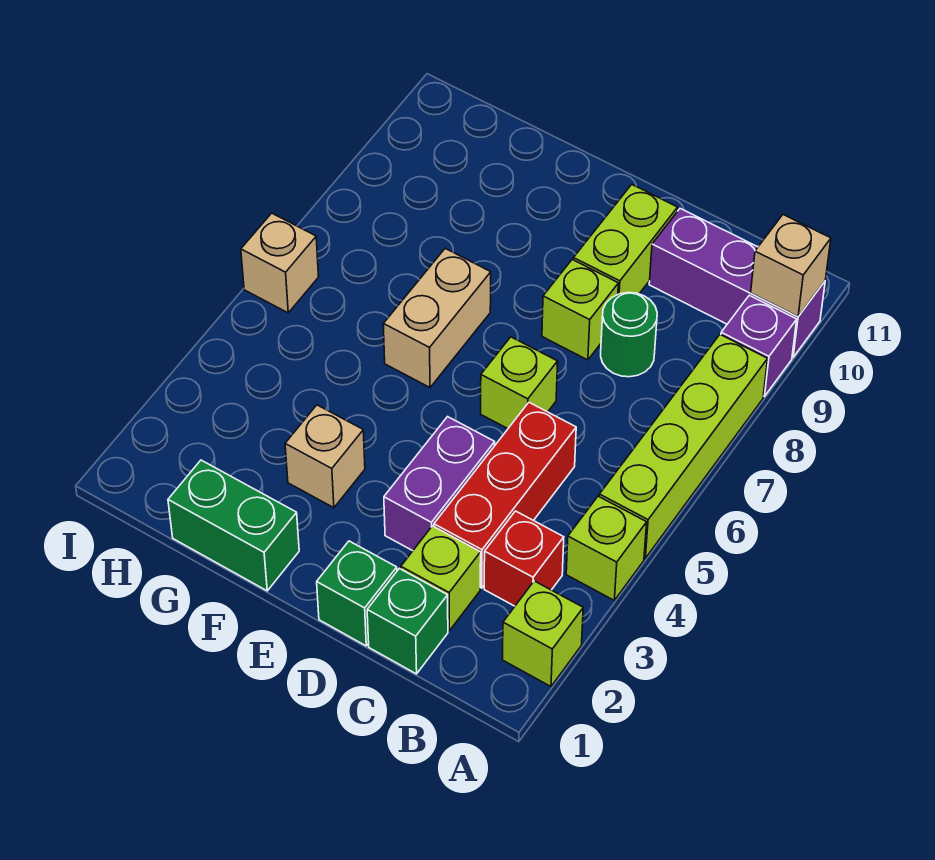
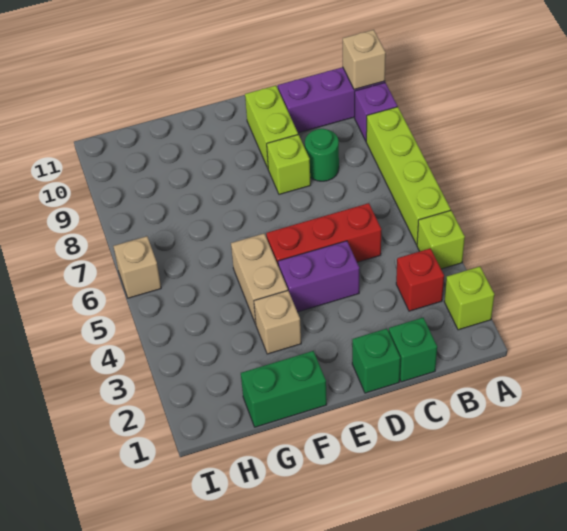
lime 1x1 brick [401,526,481,631] -> none
red 1x3 brick [434,403,576,588] -> red 1x3 brick turned to [266,203,381,264]
purple 1x2 brick [384,417,495,551] -> purple 1x2 brick turned to [278,241,359,312]
lime 1x1 brick [481,337,558,429] -> none
tan 1x2 brick [383,249,491,387] -> tan 1x2 brick moved to [231,234,288,324]

